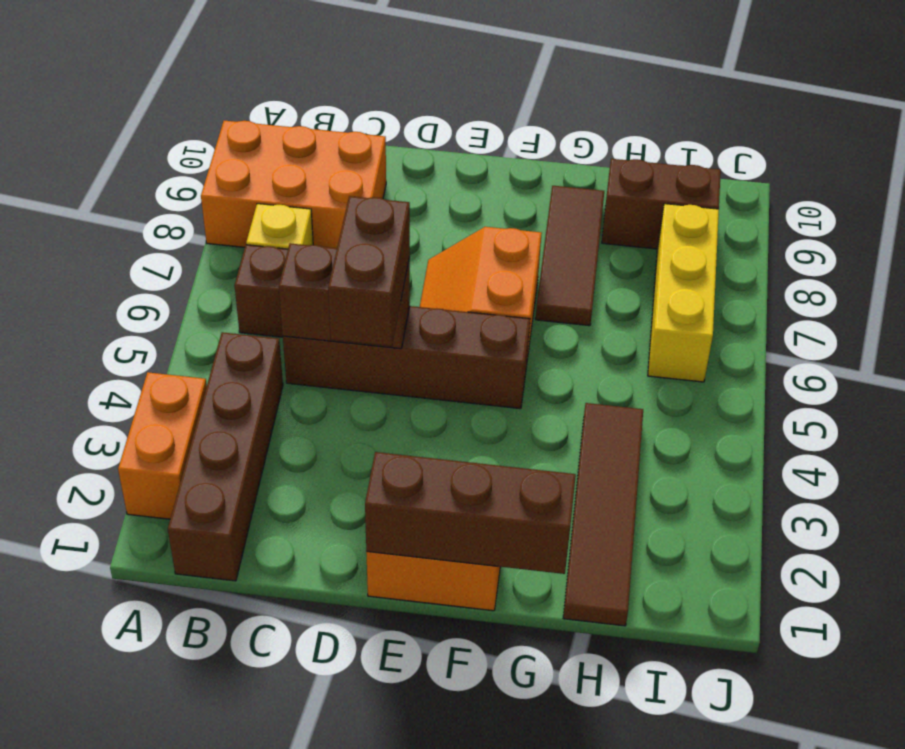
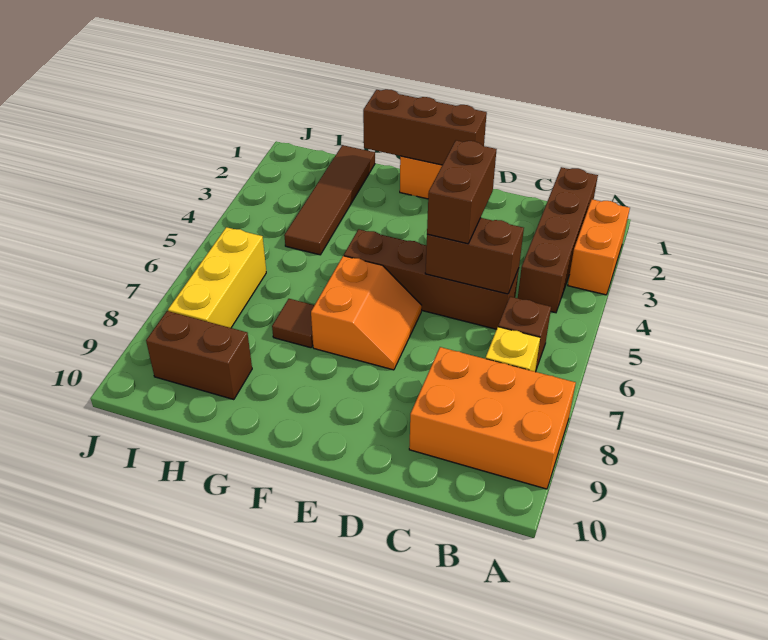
brown 1x3 tile [536,186,604,326] -> brown 1x1 tile [272,299,314,348]

